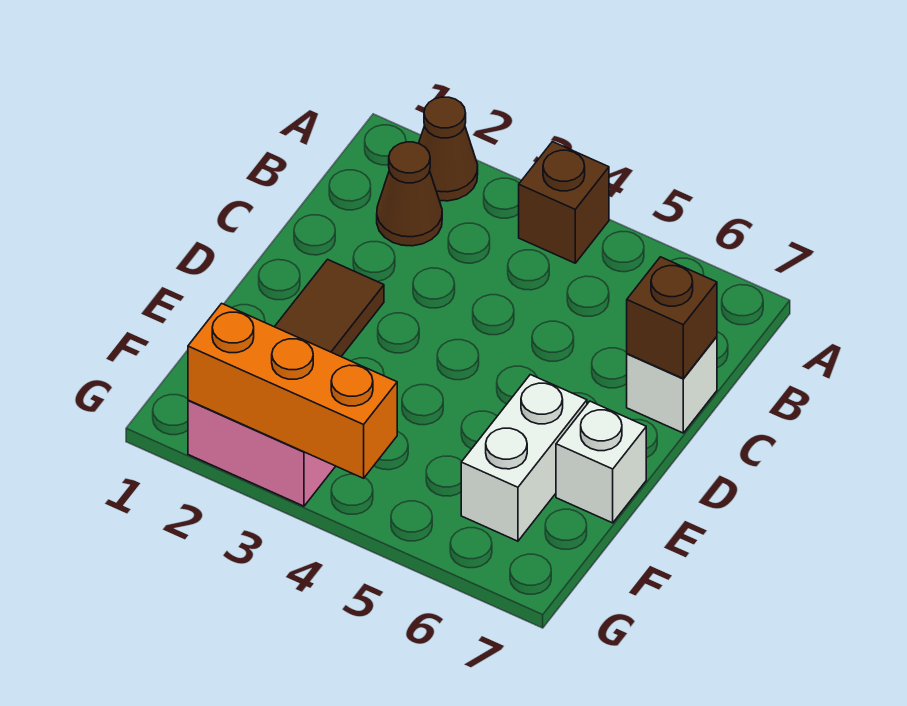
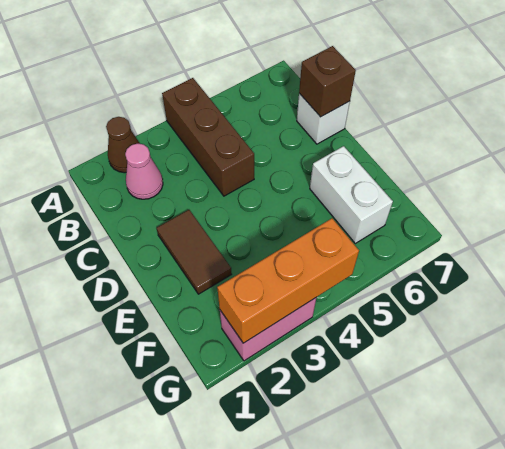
brown 1x1 brick [519,142,609,263] -> brown 1x3 brick [162,78,254,196]
brown 1x1 cone [377,142,442,246] -> pink 1x1 cone [125,143,163,199]
white 1x1 brick [556,401,646,523] -> none

